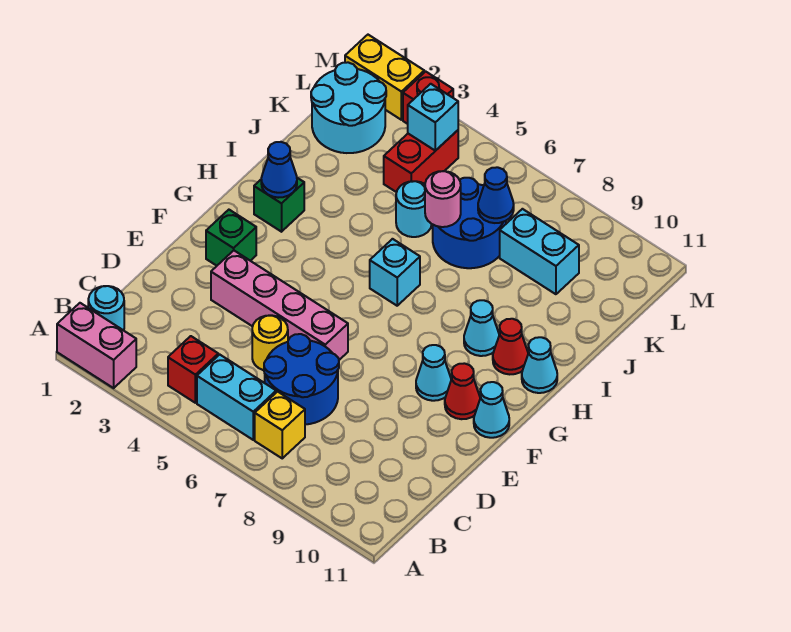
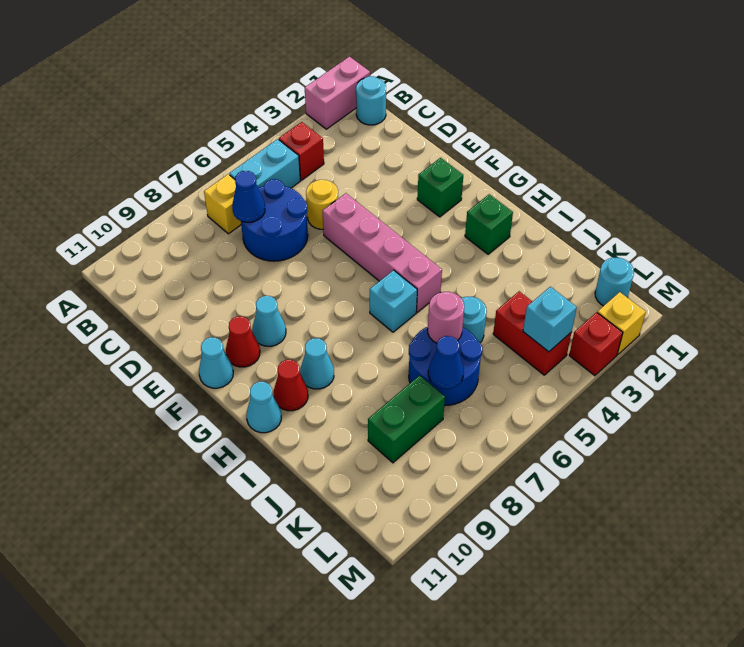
pink 1x4 brick [211,250,348,360] -> pink 1x4 brick turned to [323,193,442,312]
blue 1x1 cone [261,142,297,198] -> blue 1x1 cone moved to [232,171,265,222]
cyan 2x2 round brick [311,62,386,153] -> cyan 1x1 round brick [595,258,634,306]
cyan 1x2 brick [500,209,579,294] -> green 1x2 brick [368,375,445,463]
yellow 1x2 brick [345,35,424,120] -> yellow 1x1 brick [597,292,646,355]

